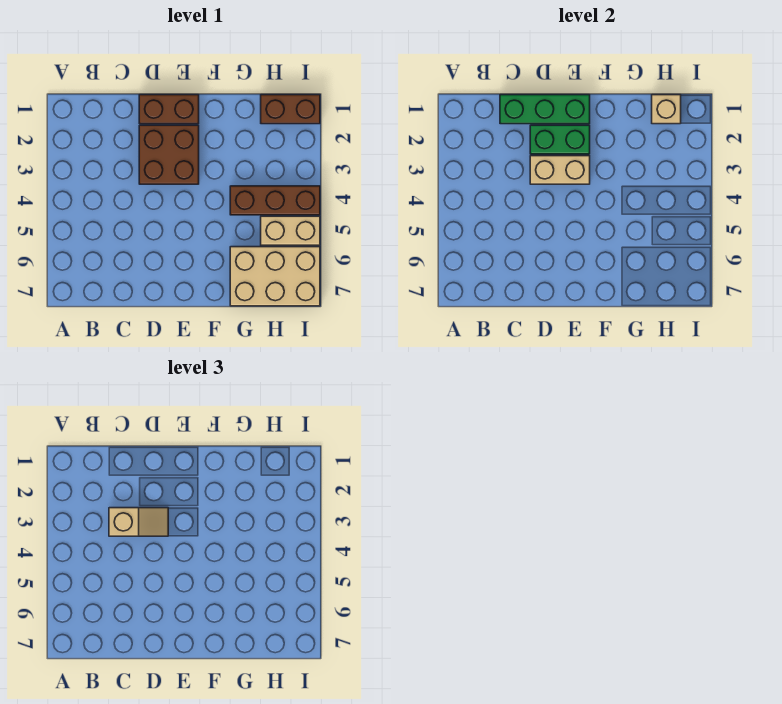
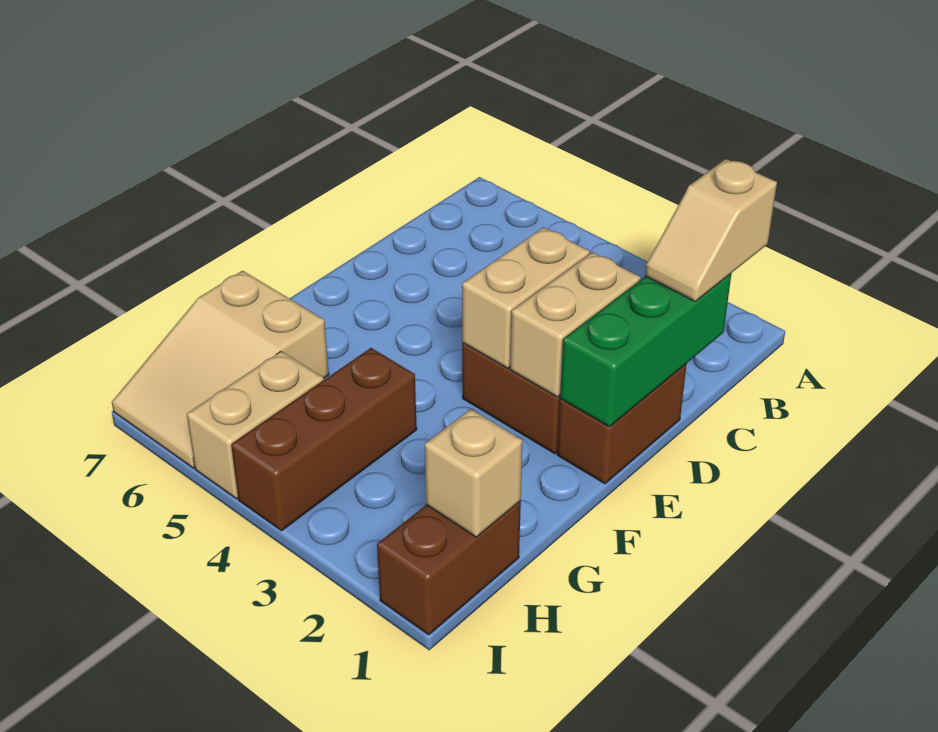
tan 1x2 slope [109,508,168,536] -> tan 1x2 slope moved to [645,159,777,301]
green 1x2 brick [530,125,590,154] -> tan 1x2 brick [510,252,641,397]
tan 2x3 brick [230,247,320,306] -> tan 2x3 slope [112,271,329,468]

